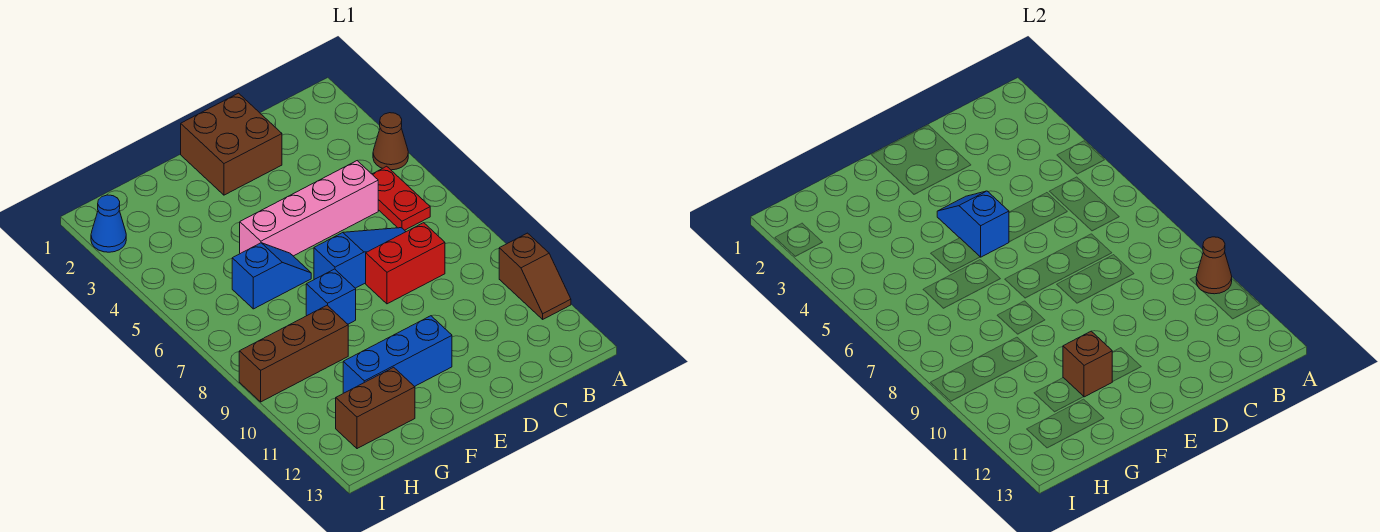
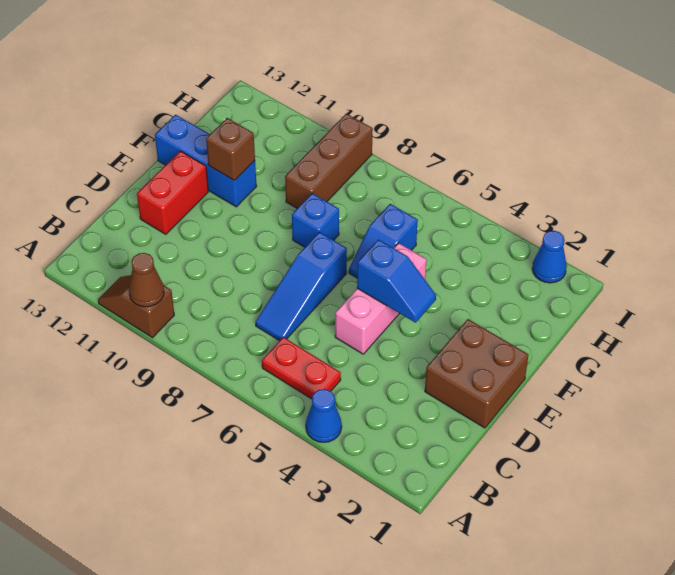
brown 1x1 cone [373,113,408,170] -> blue 1x1 cone [306,389,342,442]
pink 1x4 brick [240,161,378,256] -> pink 1x3 brick [335,243,427,354]
red 1x2 brick [366,223,445,304] -> red 1x2 brick moved to [137,151,208,234]
blue 1x3 brick [343,316,452,393] -> blue 1x3 brick turned to [155,115,257,207]
brown 1x2 brick [336,367,415,449] -> none

